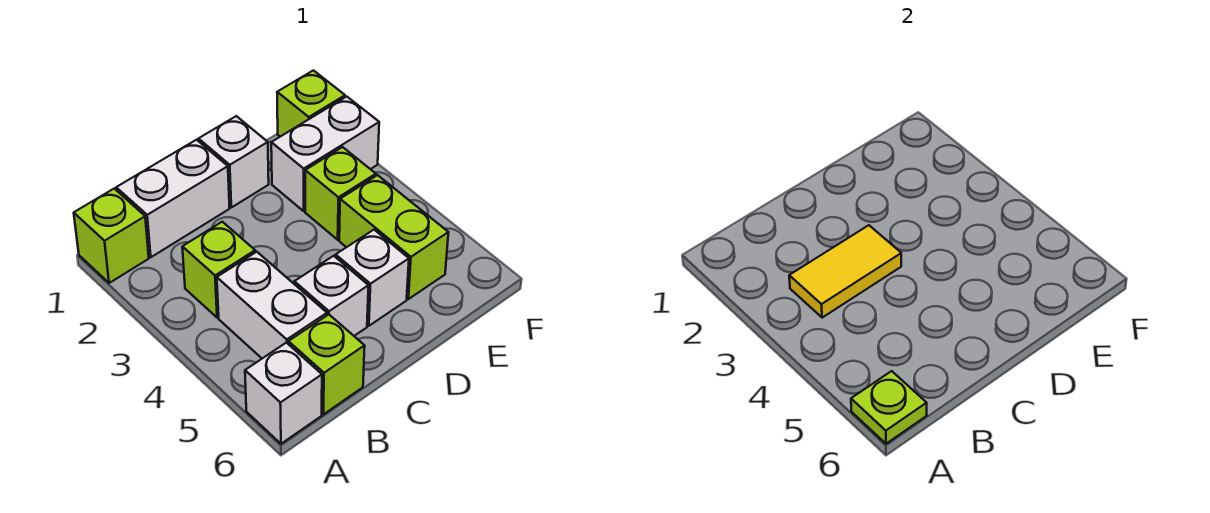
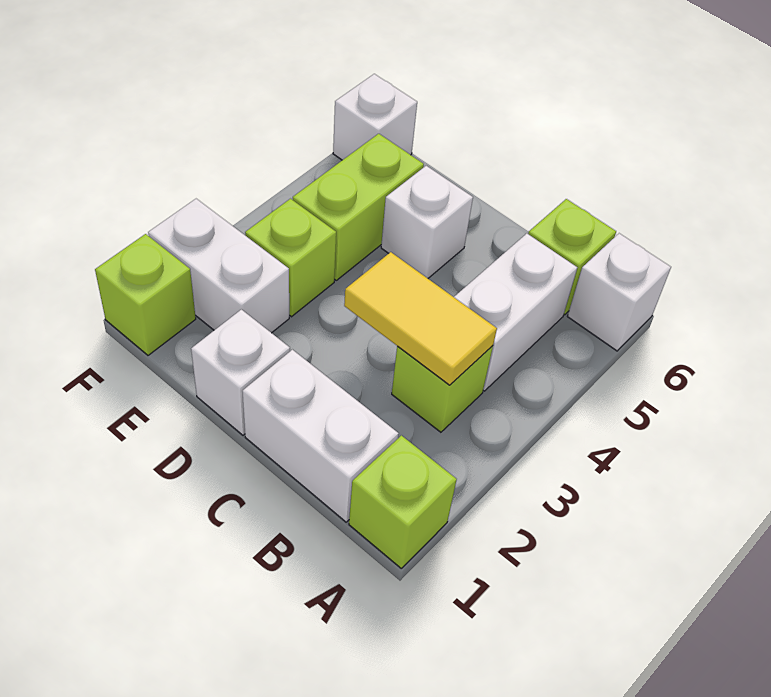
lime 1x1 plate [851,371,927,444] -> none
white 1x1 brick [294,256,369,336] -> white 1x1 brick moved to [333,74,417,160]

